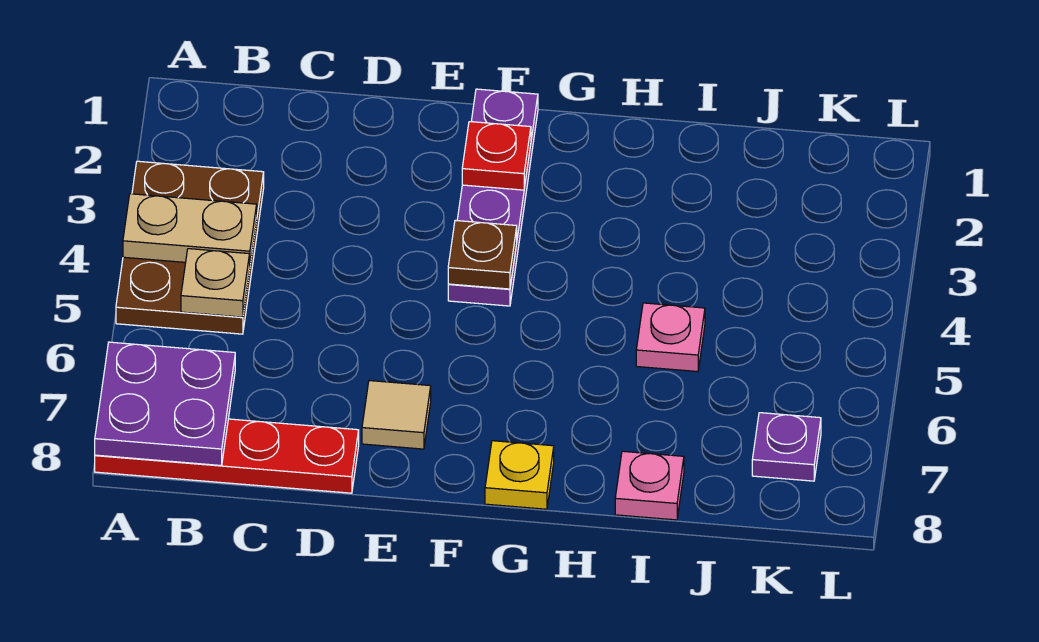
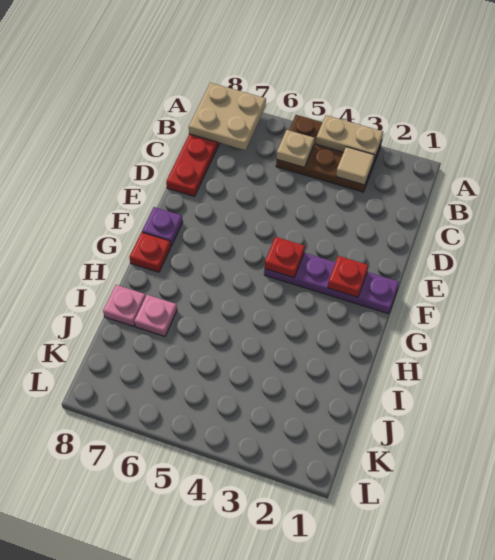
tan 1x2 plate [123,194,257,264] -> tan 1x2 plate turned to [316,115,383,159]
purple 2x2 plate [95,342,235,465] -> tan 2x2 plate [189,83,266,150]
tan 1x1 tile [362,381,431,449] -> tan 1x1 tile moved to [336,147,374,185]
brown 1x1 plate [448,220,517,289] -> red 1x1 plate [265,237,305,278]
yellow 1x1 plate [485,441,554,509] -> red 1x1 plate [129,232,171,272]
pink 1x1 plate [636,303,705,372] -> pink 1x1 plate moved to [134,295,177,337]
purple 1x1 plate [752,413,821,481] -> purple 1x1 plate moved to [142,207,183,246]

